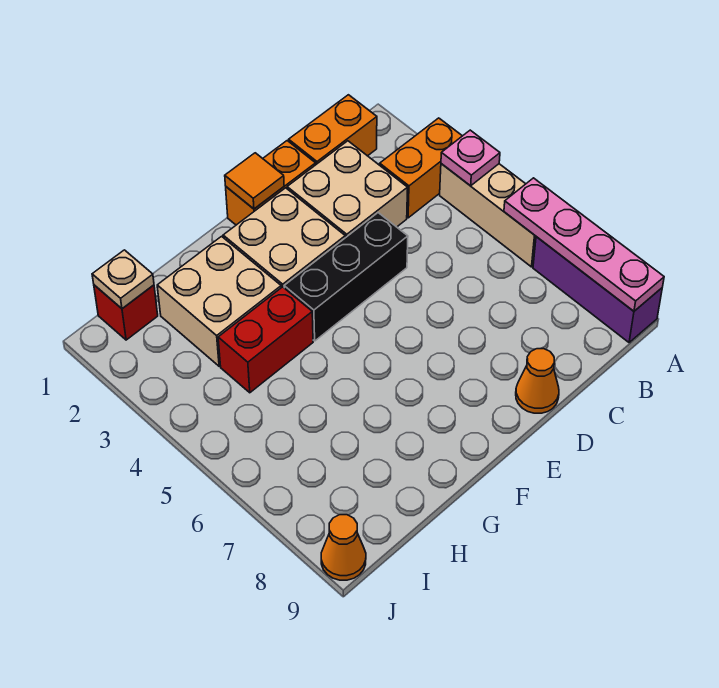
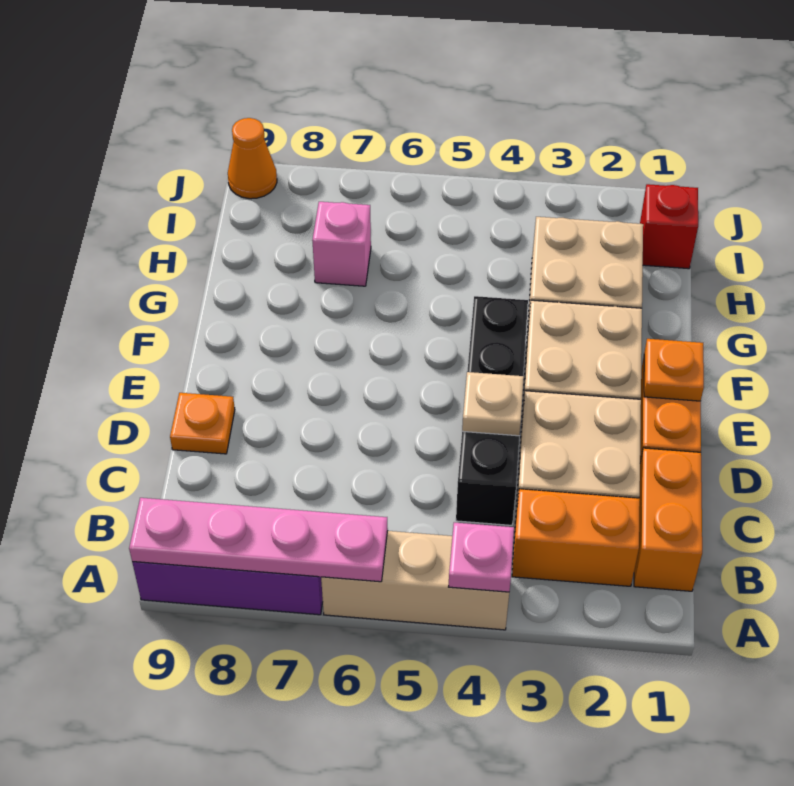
orange 1x2 brick [380,118,462,218] -> orange 1x2 brick turned to [512,489,640,586]
black 1x3 brick [284,213,408,341] -> black 1x4 brick [456,296,528,525]
orange 1x1 cone [516,349,559,413] -> orange 1x1 plate [170,393,235,454]
orange 1x1 tile [225,153,284,209] -> orange 1x1 plate [644,339,704,401]
red 1x2 brick [218,287,313,393] -> none
none -> pink 1x1 brick [312,202,371,286]
tan 1x1 plate [92,250,154,309] -> tan 1x1 plate moved to [462,372,524,436]

